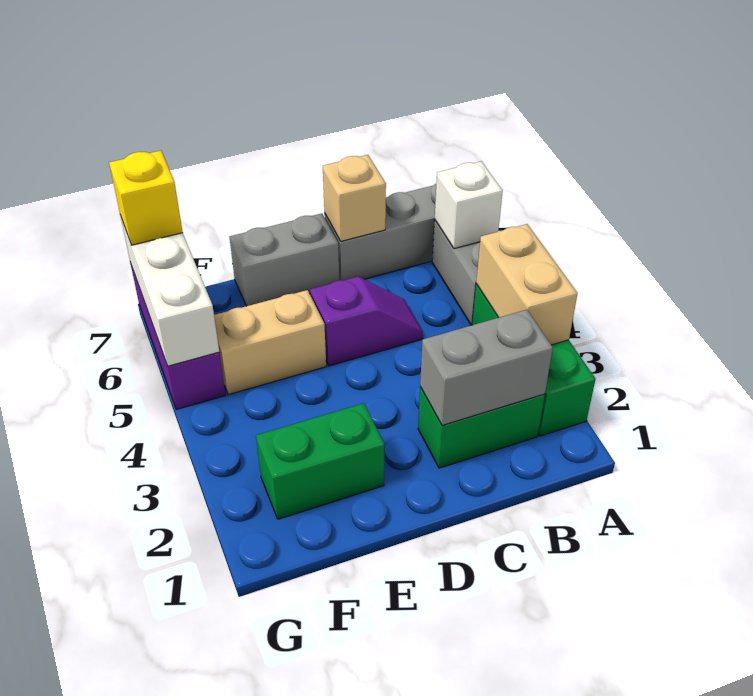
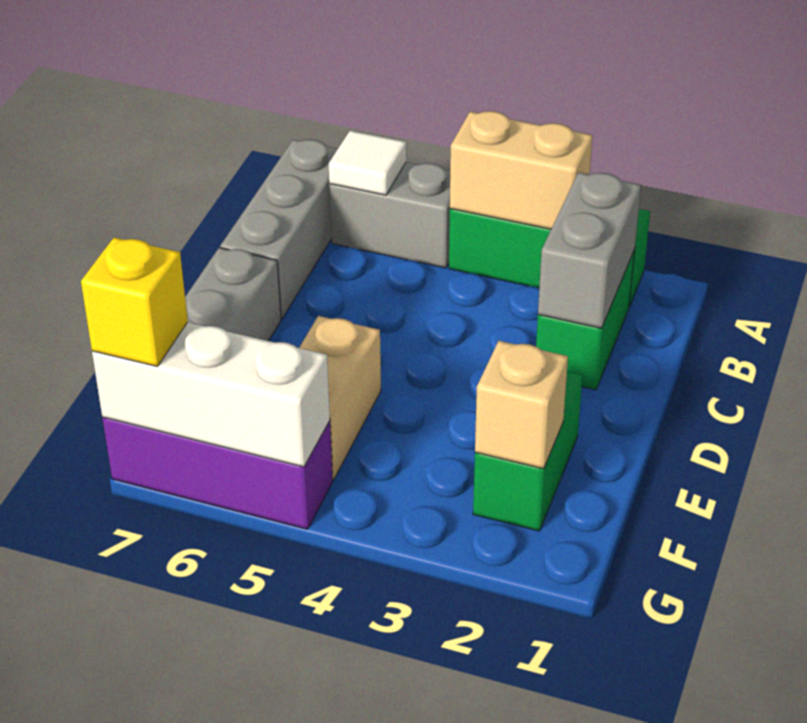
white 1x1 brick [435,161,503,249] -> white 1x1 tile [329,131,406,195]
purple 1x2 slope [310,277,423,366] -> none
tan 1x1 brick [323,155,386,241] -> tan 1x1 brick moved to [475,341,568,469]

